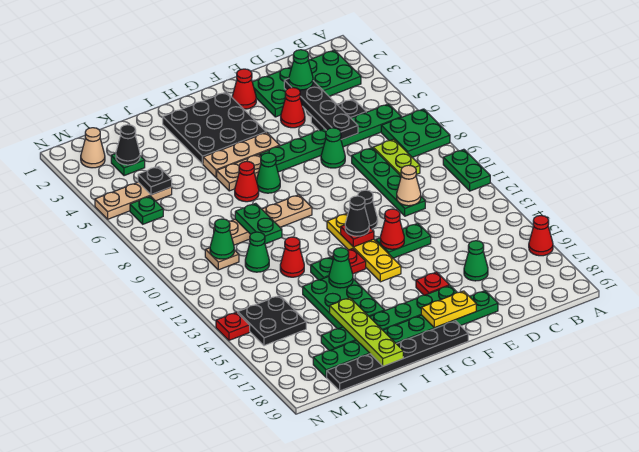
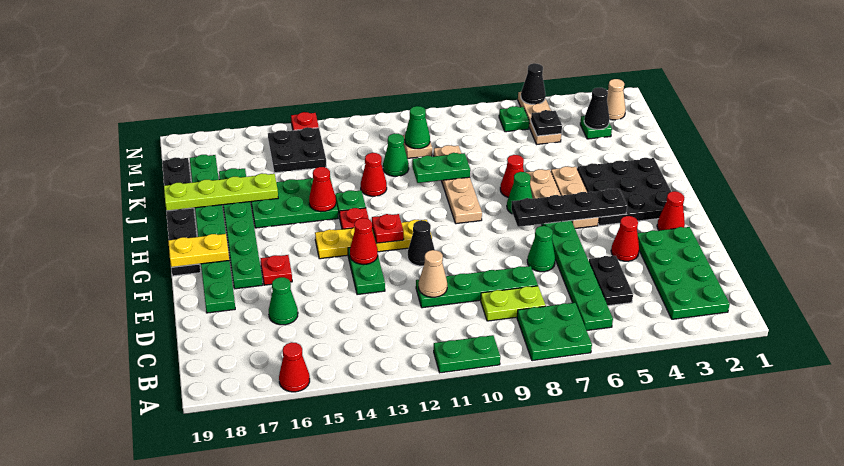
black 1x4 plate [284,79,358,140] -> black 1x4 plate moved to [511,189,627,227]
green 1x1 cone [289,50,313,90] -> none
yellow 1x2 plate [421,291,476,328] -> yellow 1x2 plate turned to [168,234,229,267]
black 1x1 cone [345,196,369,236] -> black 1x1 cone moved to [521,63,545,104]
green 1x1 cone [329,248,353,288] -> red 1x1 cone [309,167,336,212]

